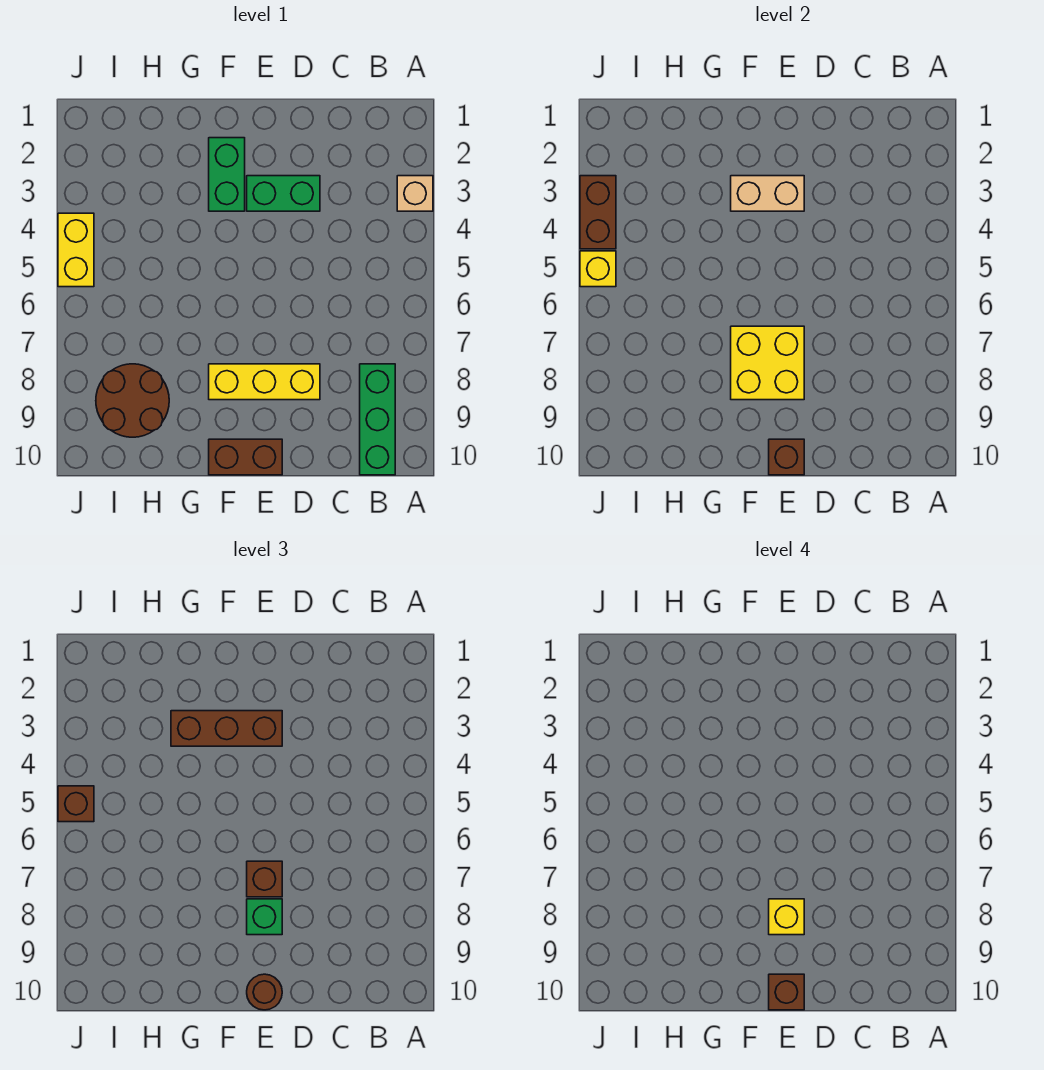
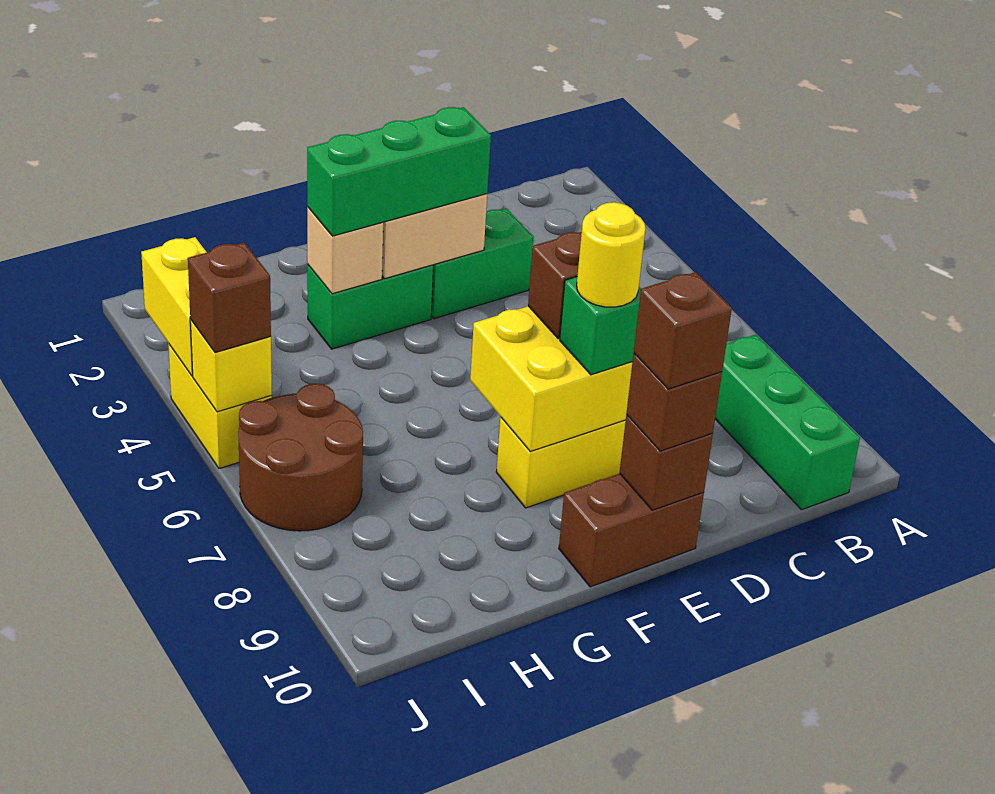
tan 1x1 brick [397,176,433,211] -> tan 1x1 brick moved to [307,207,383,294]
brown 1x3 brick [171,711,282,746] -> green 1x3 brick [307,107,491,236]
yellow 1x1 brick [769,899,804,935] -> yellow 1x1 round brick [577,202,645,307]
brown 1x1 round brick [247,974,282,1010] -> brown 1x1 brick [626,353,722,451]
green 1x2 brick [209,138,245,211] -> green 1x2 brick turned to [307,265,433,349]
brown 2x2 round brick [96,364,169,437] -> brown 2x2 round brick moved to [238,384,363,531]
brown 1x2 brick [580,176,616,249] -> yellow 1x2 brick [141,237,207,376]

